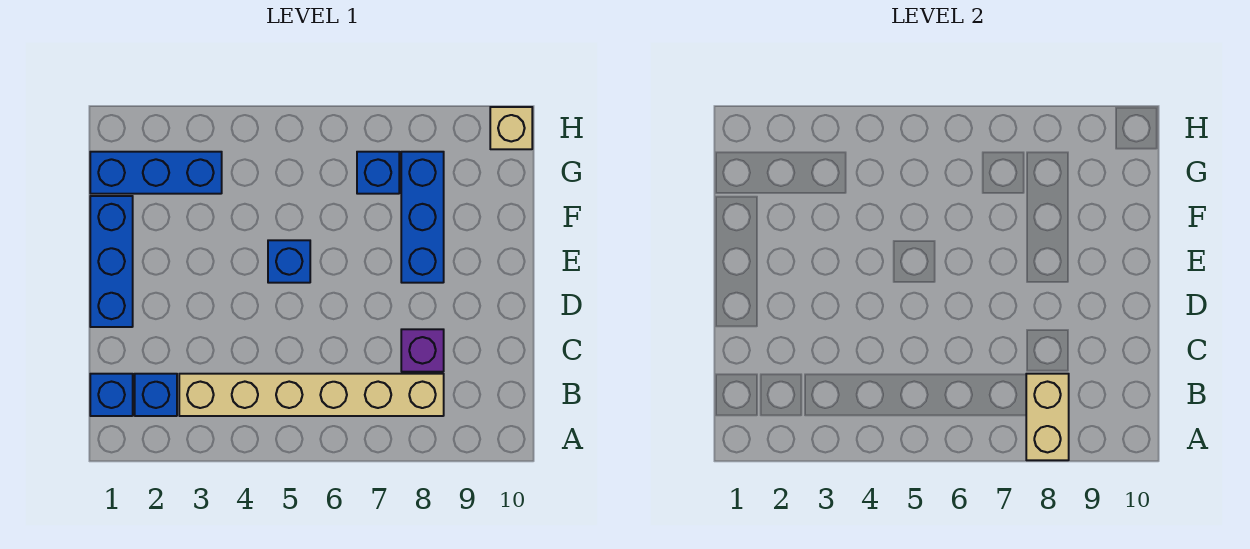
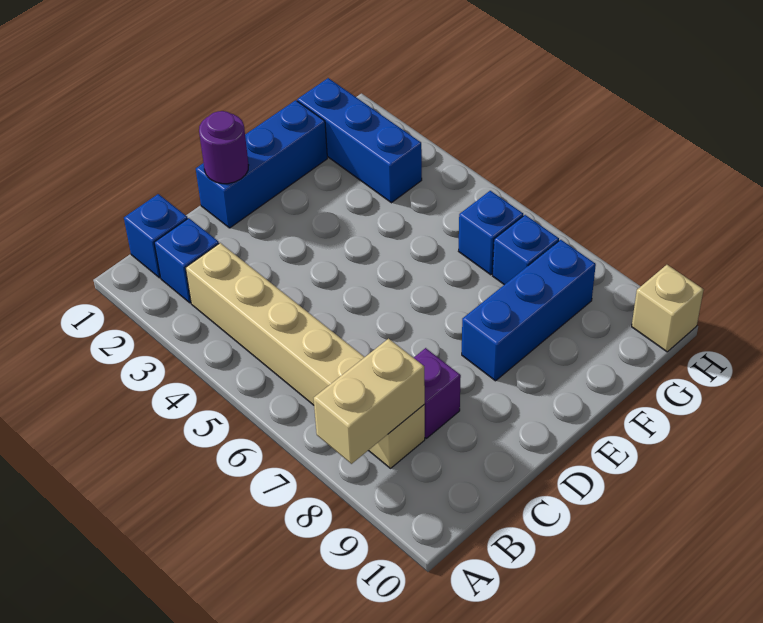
none -> purple 1x1 round brick [199,111,249,184]
blue 1x1 brick [268,240,310,283] -> blue 1x1 brick moved to [459,191,523,275]

